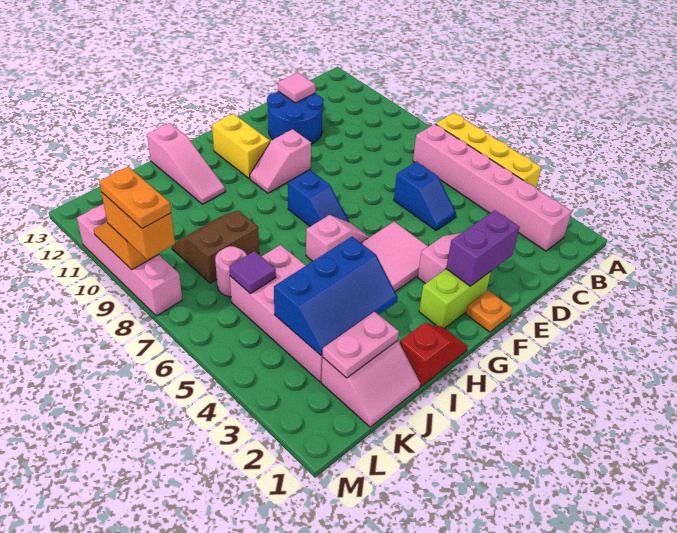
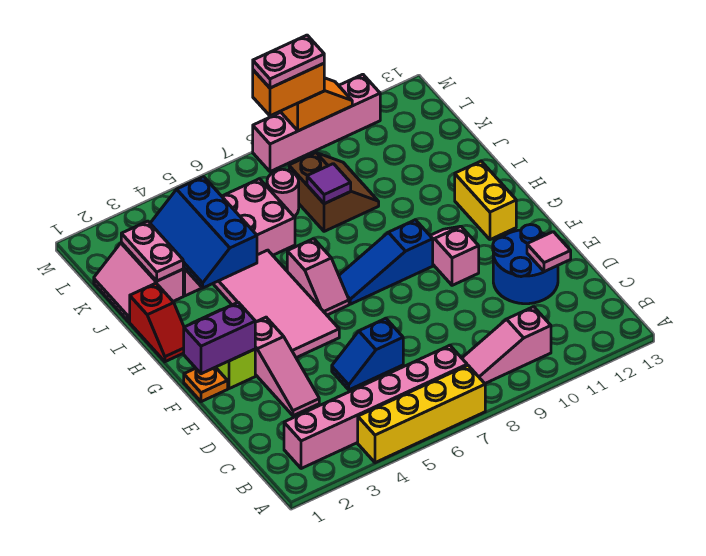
purple 1x2 brick [446,210,520,286] -> purple 1x2 brick turned to [184,302,255,374]
blue 1x2 slope [288,170,349,226] -> blue 1x3 slope [339,220,433,304]
yellow 1x2 brick [212,114,270,178] -> yellow 1x2 brick turned to [455,161,516,240]
pink 1x3 slope [147,123,225,204] -> pink 1x3 slope moved to [462,307,551,383]
purple 1x1 tile [229,251,276,294] -> purple 1x1 tile moved to [307,164,351,204]
orange 1x2 plate [99,167,171,229] -> pink 1x2 plate [253,35,324,88]

